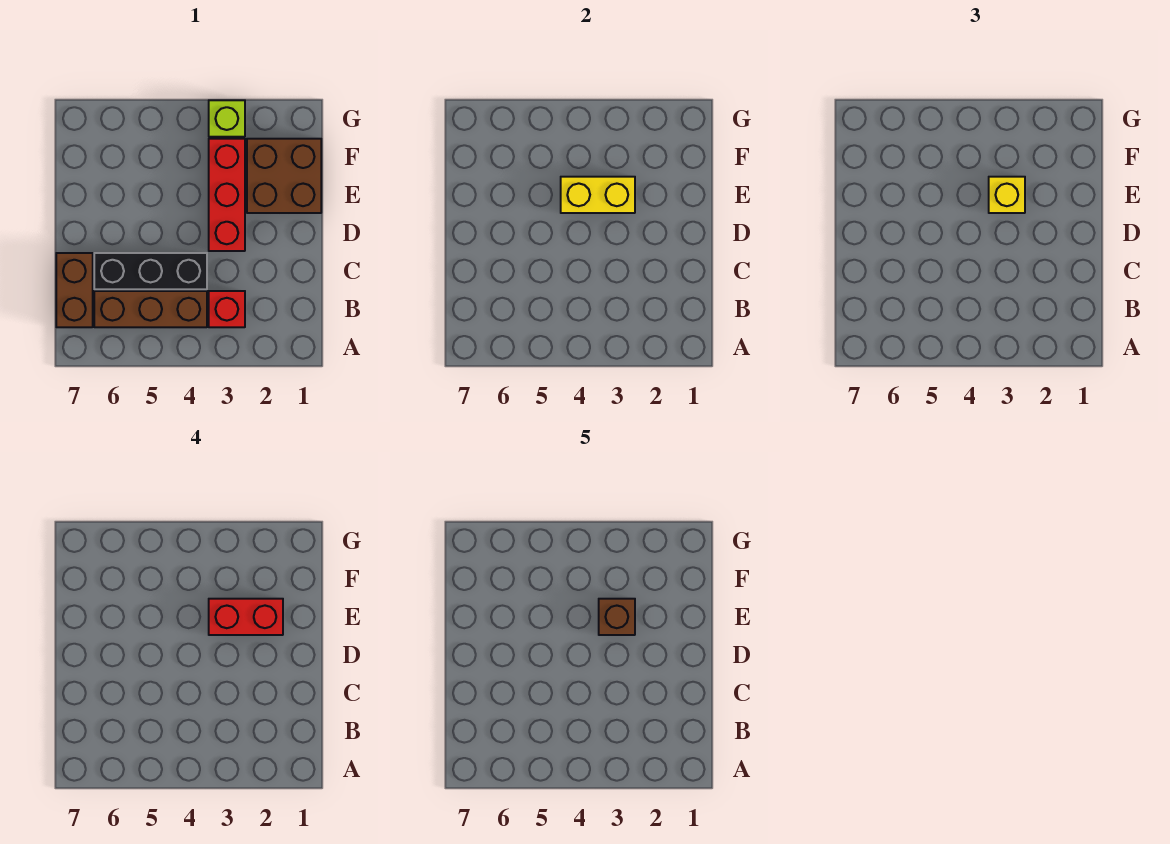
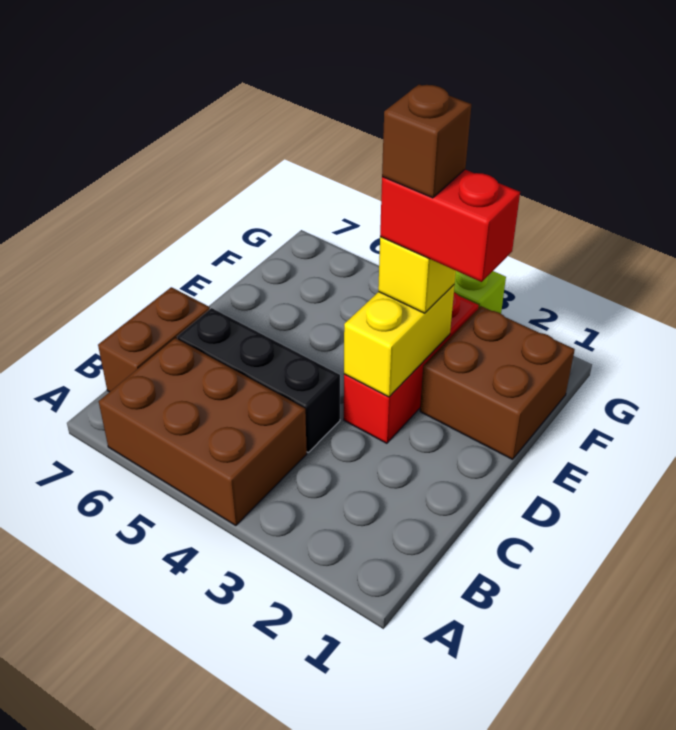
red 1x1 brick [209,291,245,327] -> none
brown 1x3 brick [94,291,207,327] -> brown 2x3 brick [99,338,307,526]
yellow 1x2 brick [561,177,635,213] -> yellow 1x2 brick turned to [344,285,455,397]

